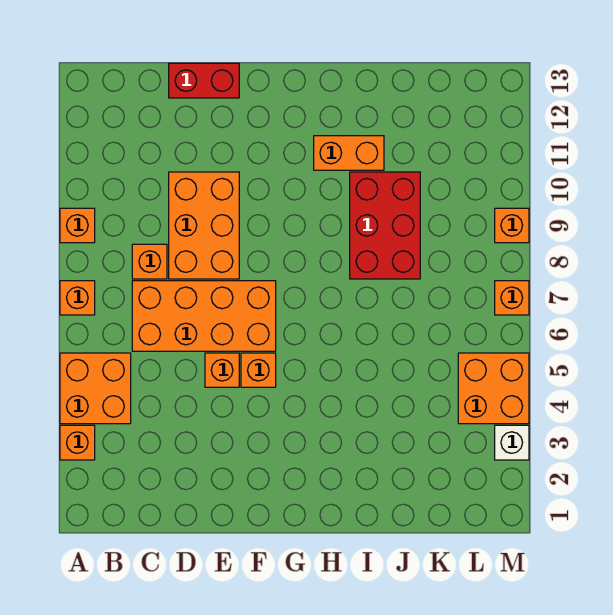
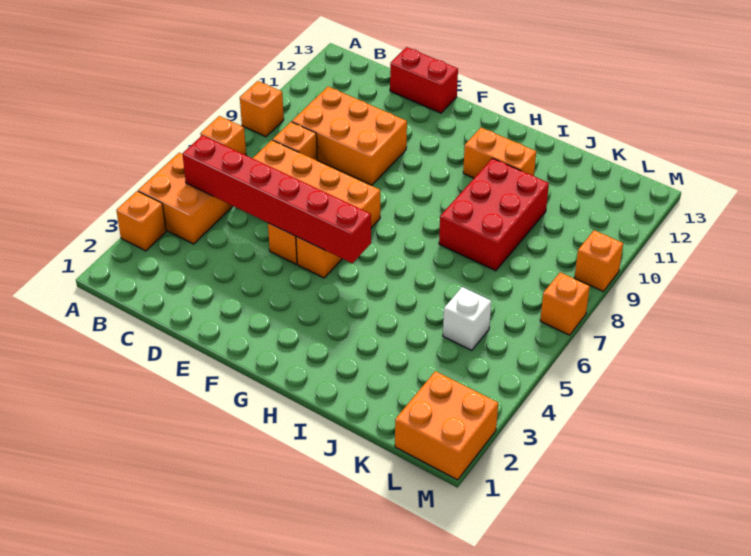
none -> red 1x6 brick [183,135,371,263]
orange 2x3 brick [169,172,239,279] -> orange 2x3 brick turned to [292,87,407,185]
orange 2x2 brick [458,353,529,424] -> orange 2x2 brick moved to [395,371,498,480]
white 1x1 brick [495,425,529,460] -> white 1x1 brick moved to [443,287,491,350]

